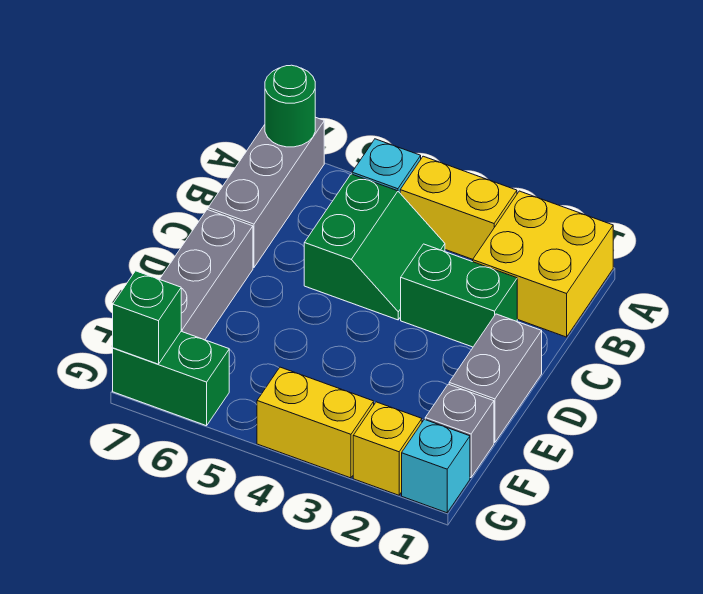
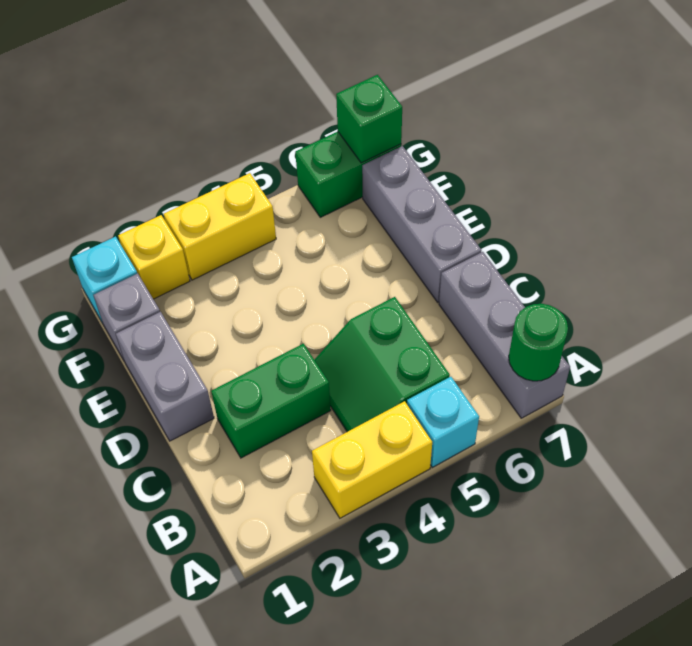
yellow 2x2 brick [473,191,613,337] -> none

